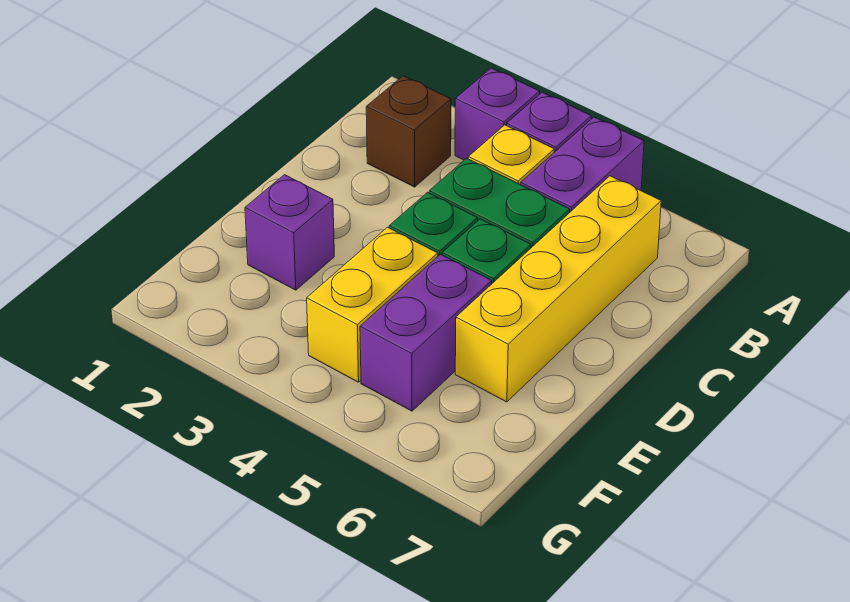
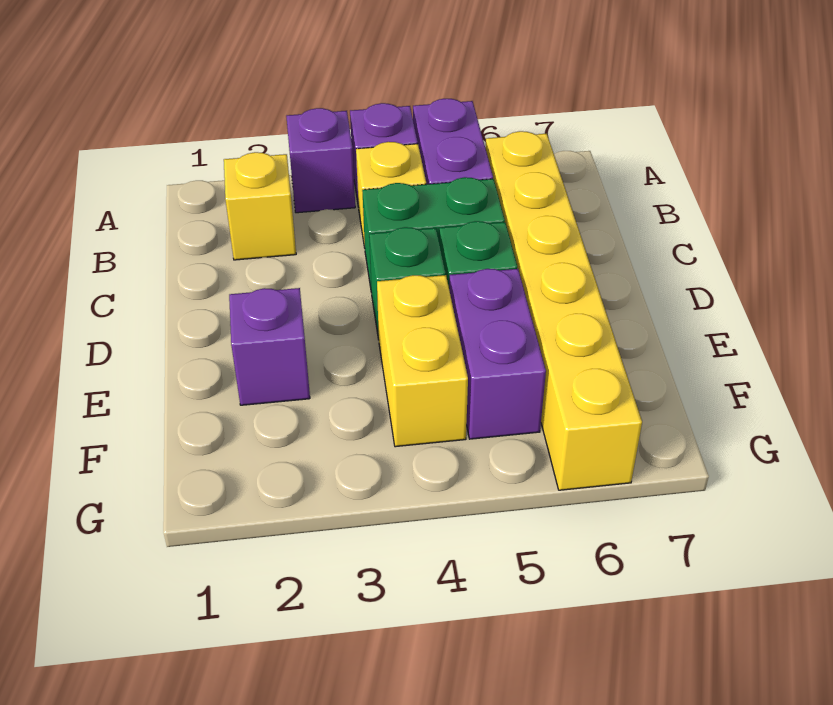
brown 1x1 brick [366,76,451,187] -> yellow 1x1 brick [224,152,296,260]
yellow 1x4 brick [455,176,661,402] -> yellow 1x6 brick [485,131,642,490]

